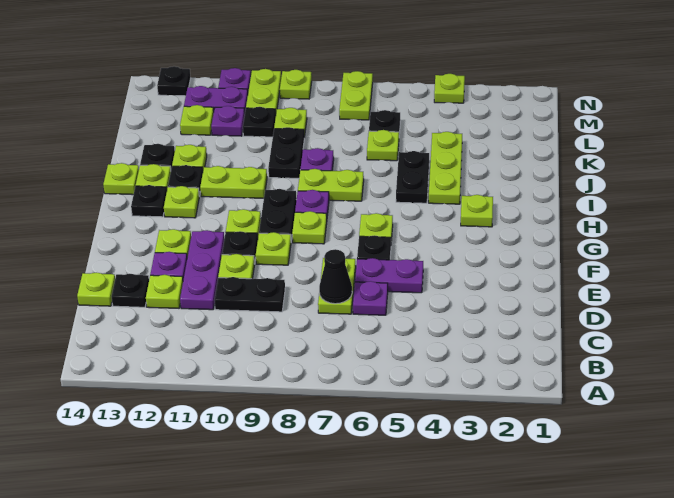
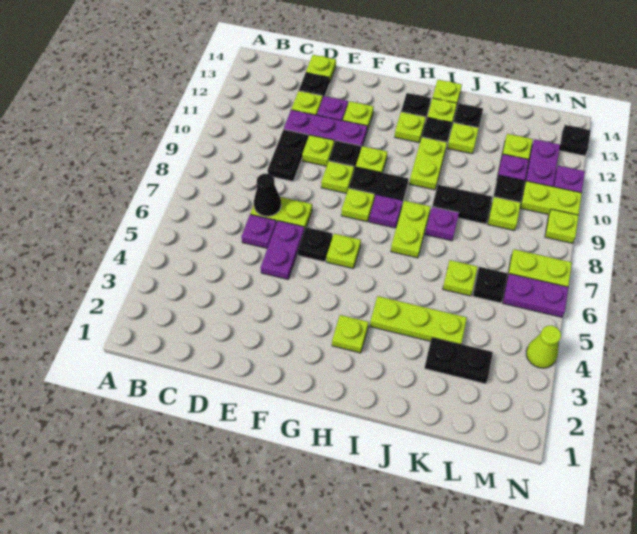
black 1x2 plate [396,151,429,203] -> black 1x2 plate moved to [424,337,493,384]
none -> purple 1x2 plate [503,274,568,317]
lime 1x1 plate [434,74,465,103] -> lime 1x1 cone [526,326,561,368]

